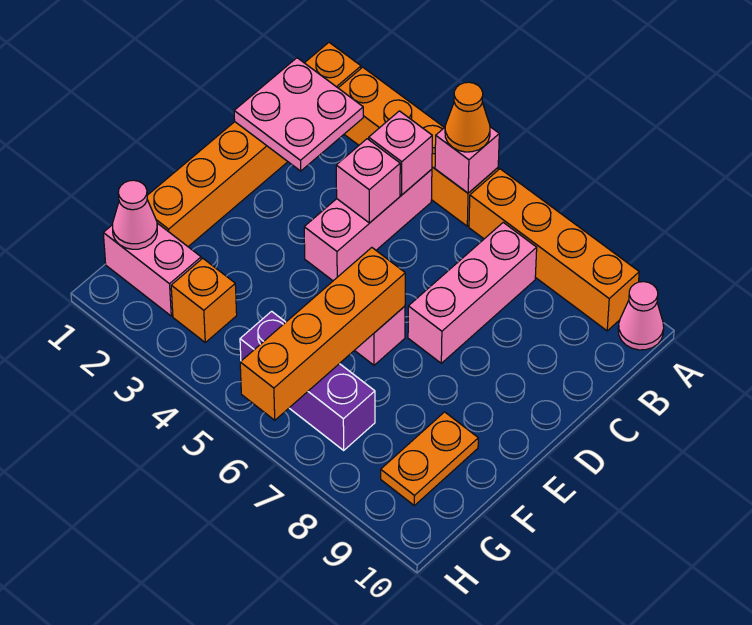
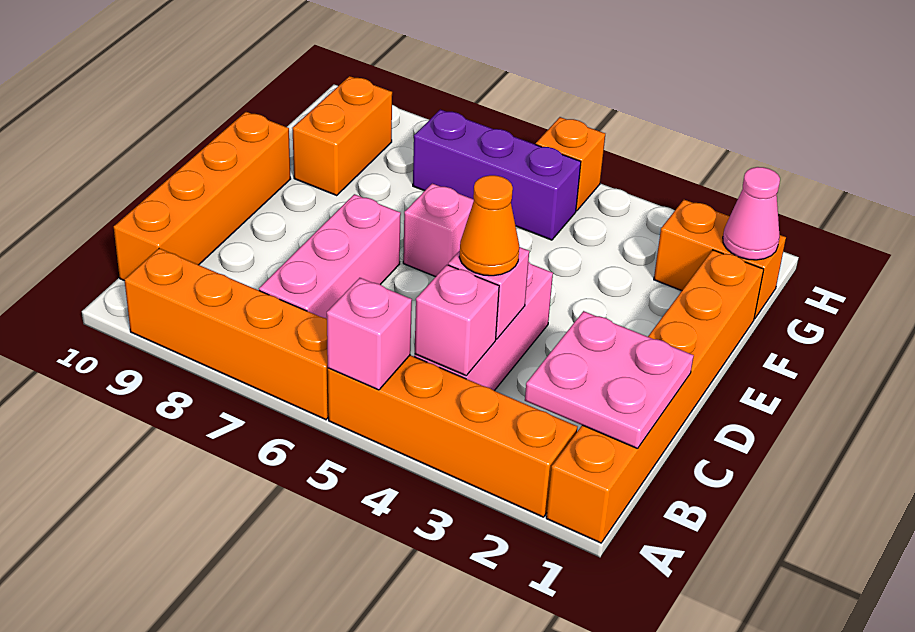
orange 1x1 cone [445,82,490,152] -> orange 1x1 cone moved to [459,175,519,276]
pink 1x1 cone [618,282,664,350] -> none
orange 1x4 brick [240,248,405,420] -> orange 1x4 brick moved to [114,112,291,280]
orange 1x2 plate [381,412,478,505] -> orange 1x2 brick [293,76,392,195]
pink 1x2 brick [103,223,201,316] -> orange 1x2 brick [654,200,786,319]
orange 1x1 brick [171,258,237,342] -> orange 1x1 brick moved to [536,117,605,211]

